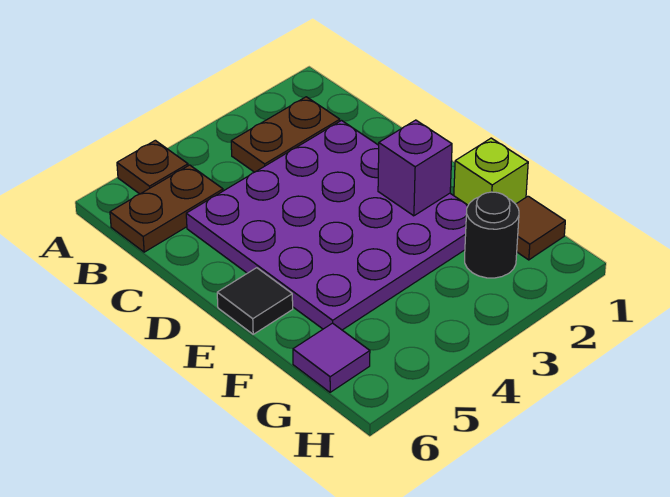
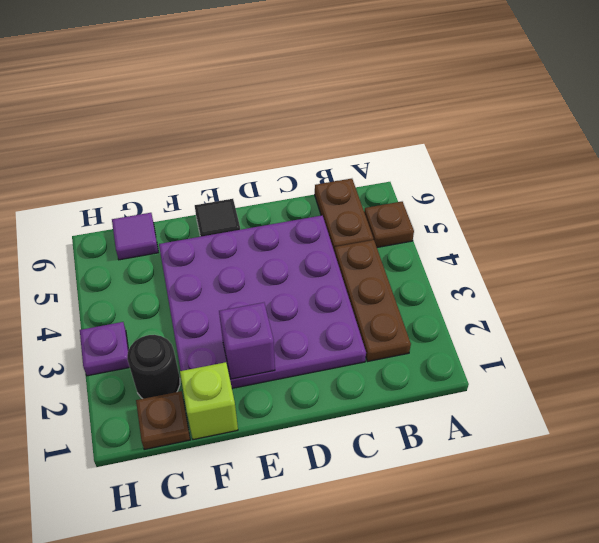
brown 1x2 plate [231,97,340,172] -> brown 1x3 plate [334,240,411,362]
brown 1x1 tile [516,196,565,260] -> brown 1x1 plate [136,391,190,450]
none -> purple 1x1 plate [80,322,130,376]

